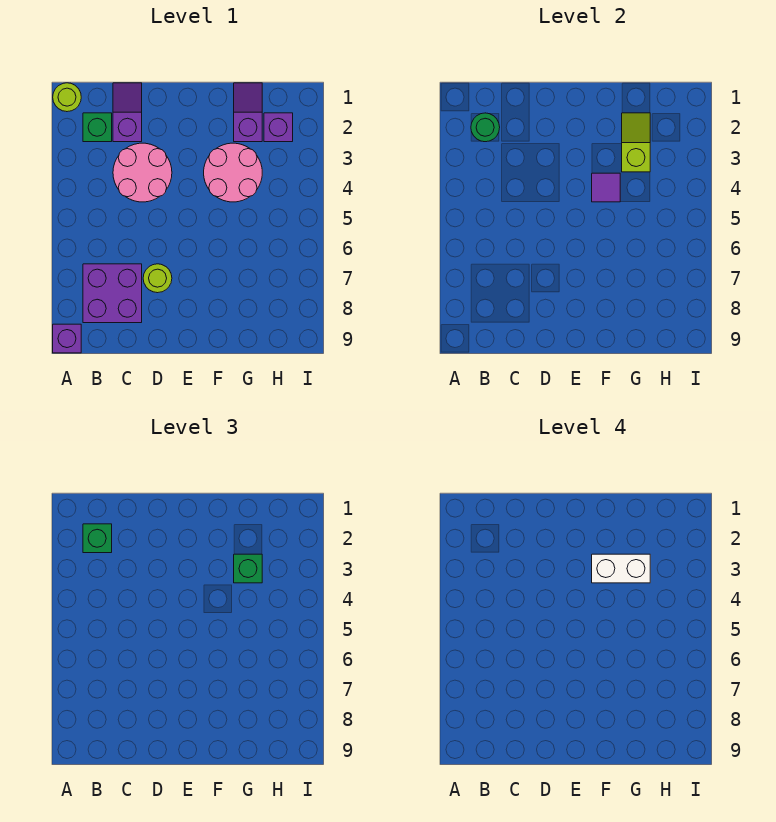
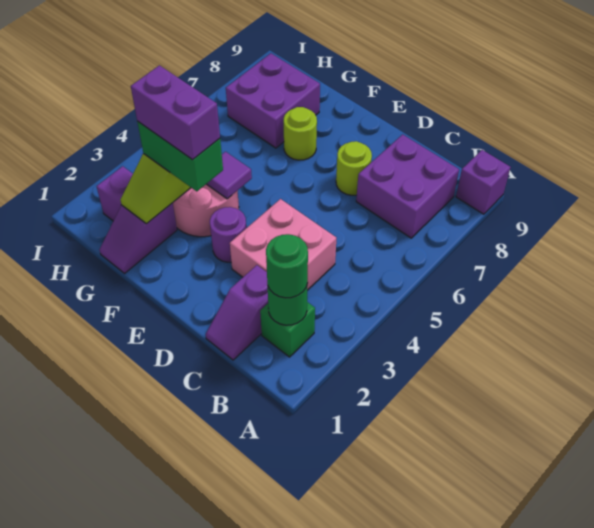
lime 1x1 round brick [53,83,81,112] -> lime 1x1 round brick moved to [284,107,317,160]
green 1x1 brick [83,524,112,553] -> green 1x1 round brick [266,234,308,298]
pink 2x2 round brick [113,143,172,202] -> pink 2x2 brick [230,199,336,290]
none -> purple 1x1 round brick [210,207,246,262]
white 1x2 brick [592,554,650,583] -> purple 1x2 brick [131,65,220,160]
green 1x1 brick [234,554,262,583] -> green 1x2 brick [137,121,223,191]
none -> purple 2x2 brick [226,53,320,148]

